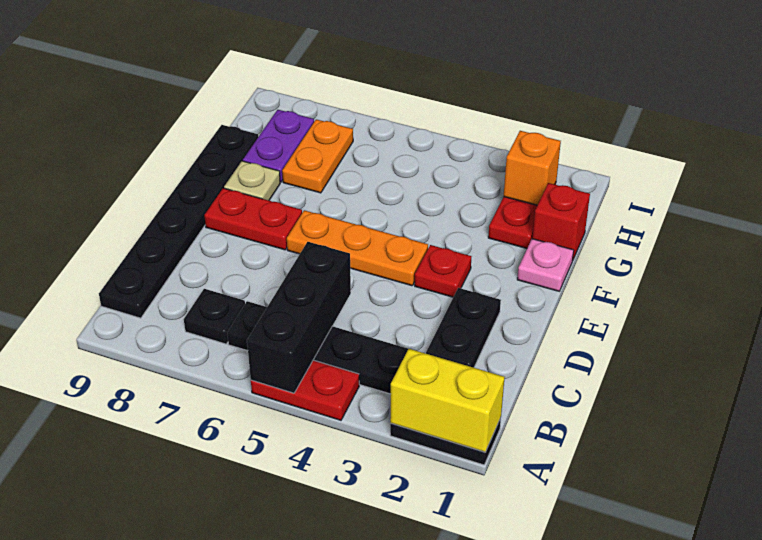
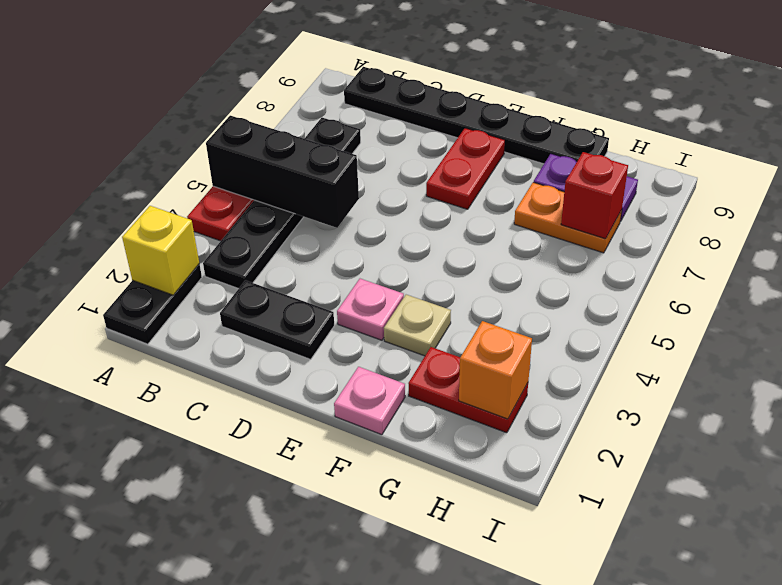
yellow 1x2 brick [390,349,505,452] -> yellow 1x1 brick [122,206,199,295]
red 1x1 plate [415,245,472,297] -> pink 1x1 plate [337,279,404,340]
orange 1x3 plate [287,210,428,286] -> none
tan 1x1 plate [224,161,280,201] -> tan 1x1 plate moved to [384,295,451,356]
red 1x1 brick [532,183,590,261] -> red 1x1 brick moved to [561,152,628,239]

